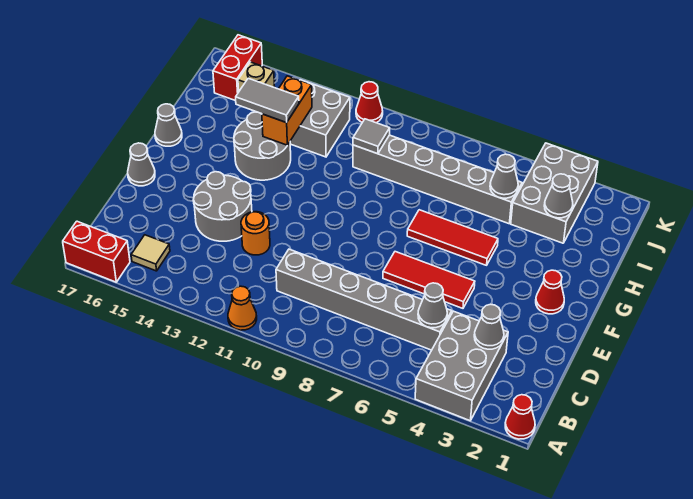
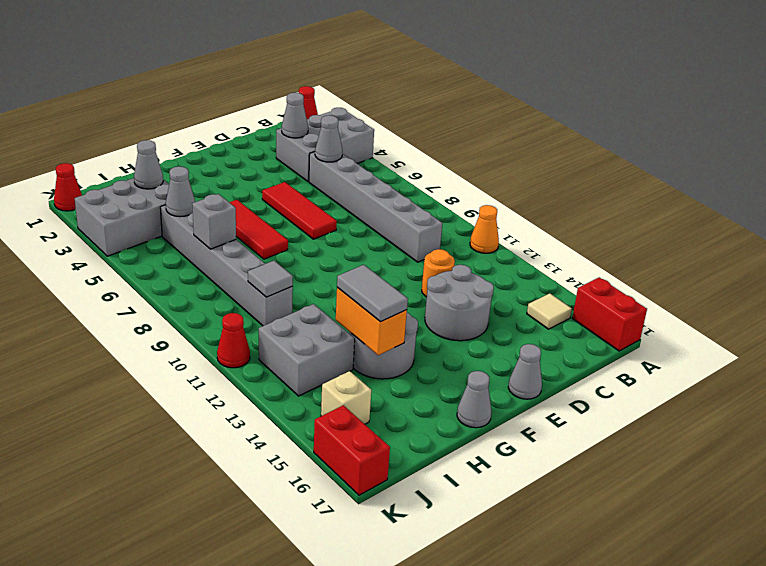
red 1x1 cone [536,270,564,314] -> red 1x1 cone moved to [54,163,82,211]
orange 1x2 brick [262,76,312,145] -> orange 1x2 brick turned to [336,287,407,355]
none -> grey 1x1 brick [192,194,236,249]
red 1x2 brick [213,35,262,101] -> red 1x2 brick turned to [314,405,390,495]

